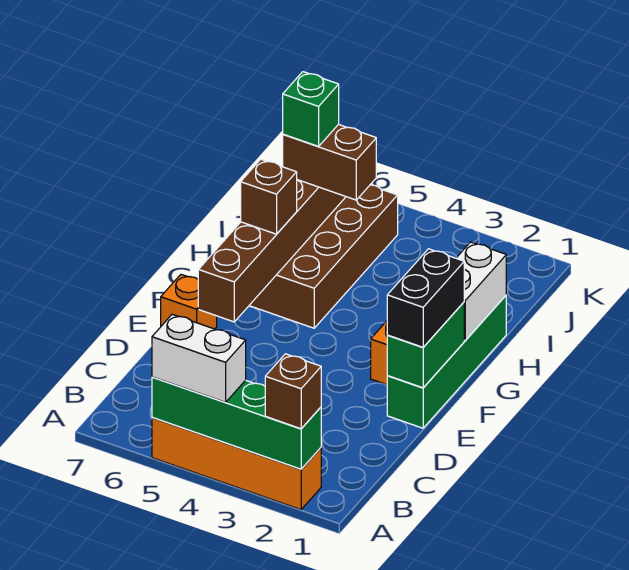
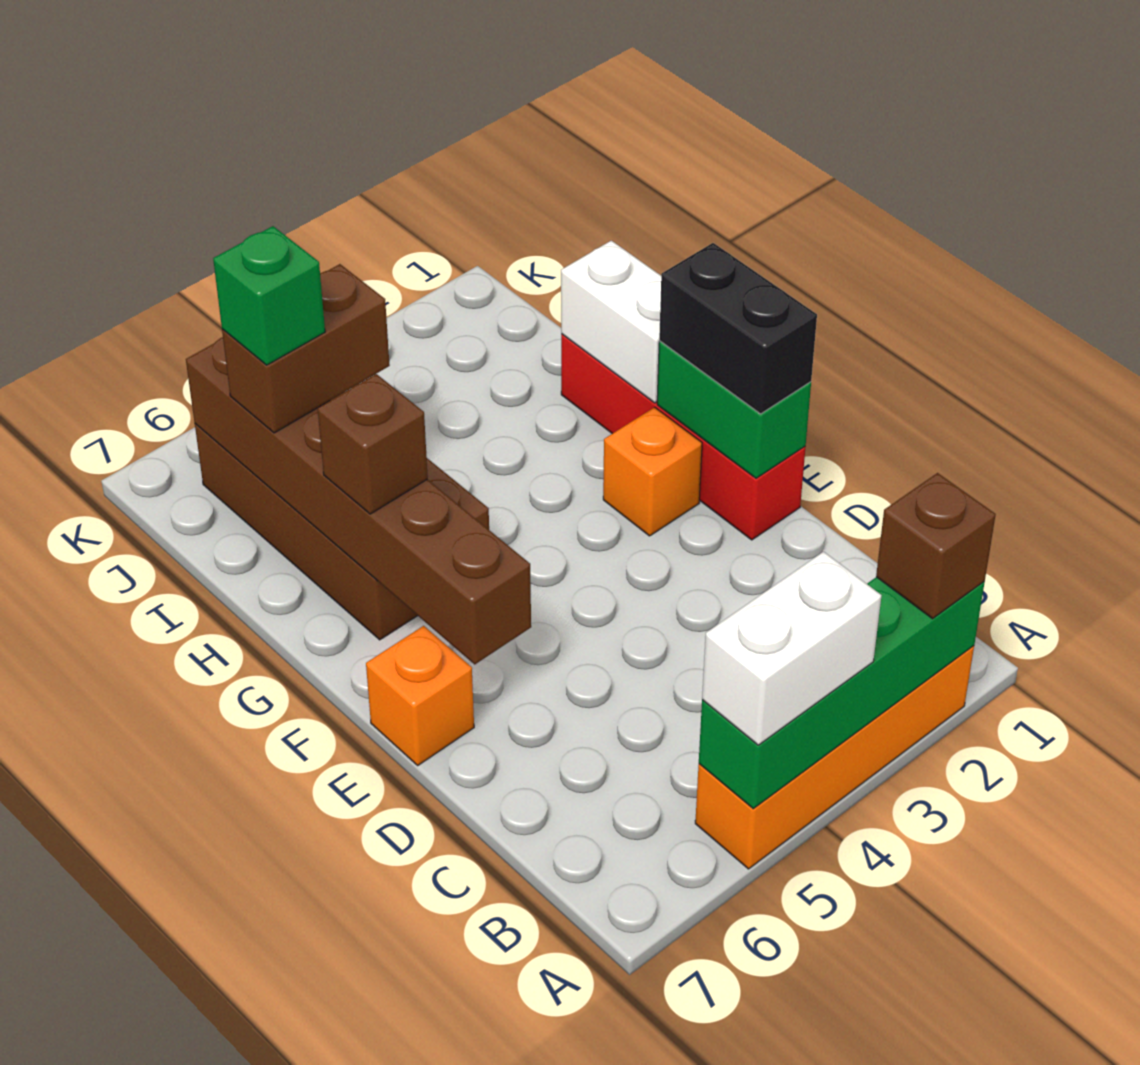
green 1x4 brick [387,296,506,428] -> red 1x4 brick [561,334,805,540]

